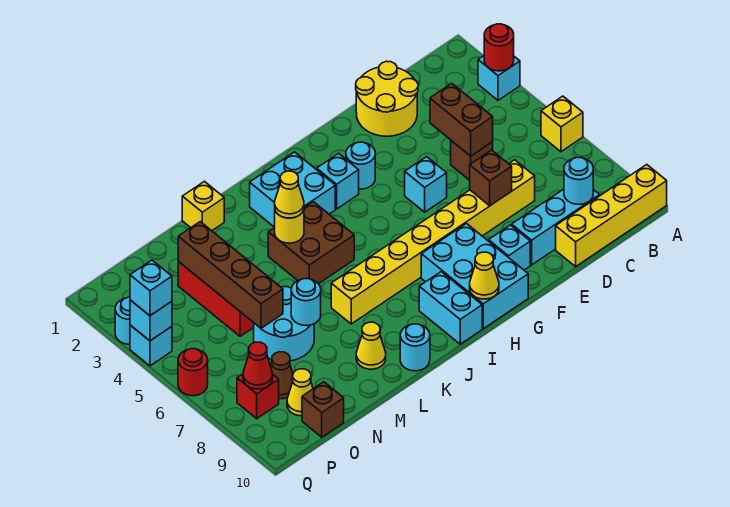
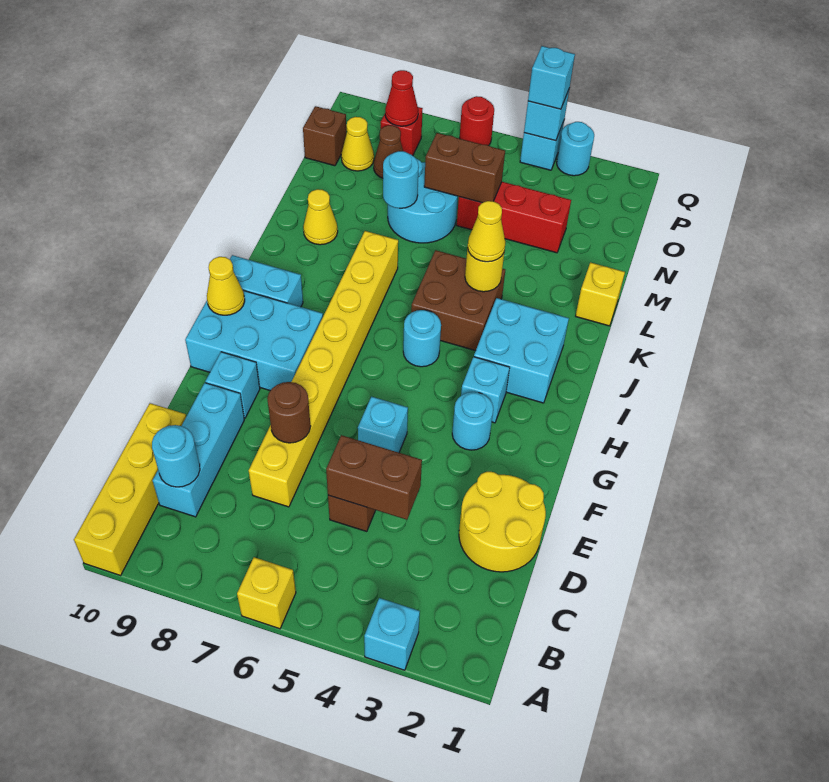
red 1x1 round brick [484,24,514,71] -> none
brown 1x1 brick [470,150,512,206] -> brown 1x1 round brick [267,382,311,443]
cyan 1x1 round brick [400,324,430,371] -> cyan 1x1 round brick moved to [403,310,441,367]
brown 1x4 brick [178,222,283,328] -> brown 1x2 brick [424,133,505,203]

